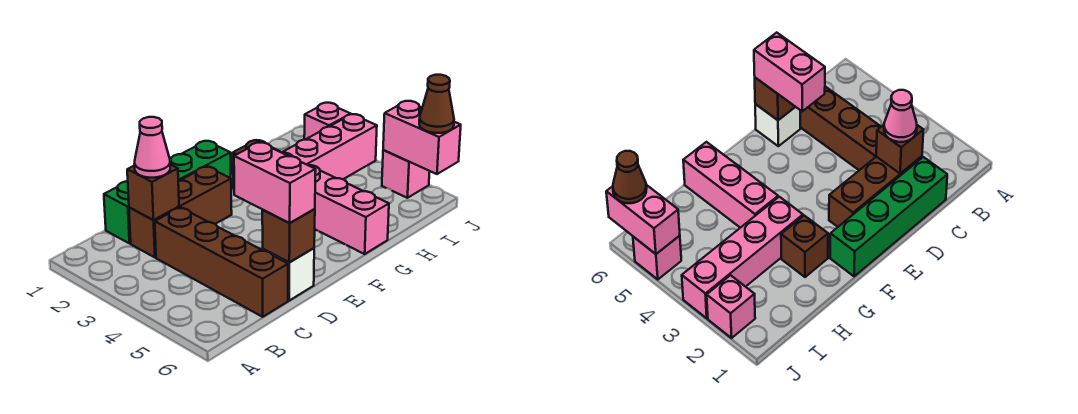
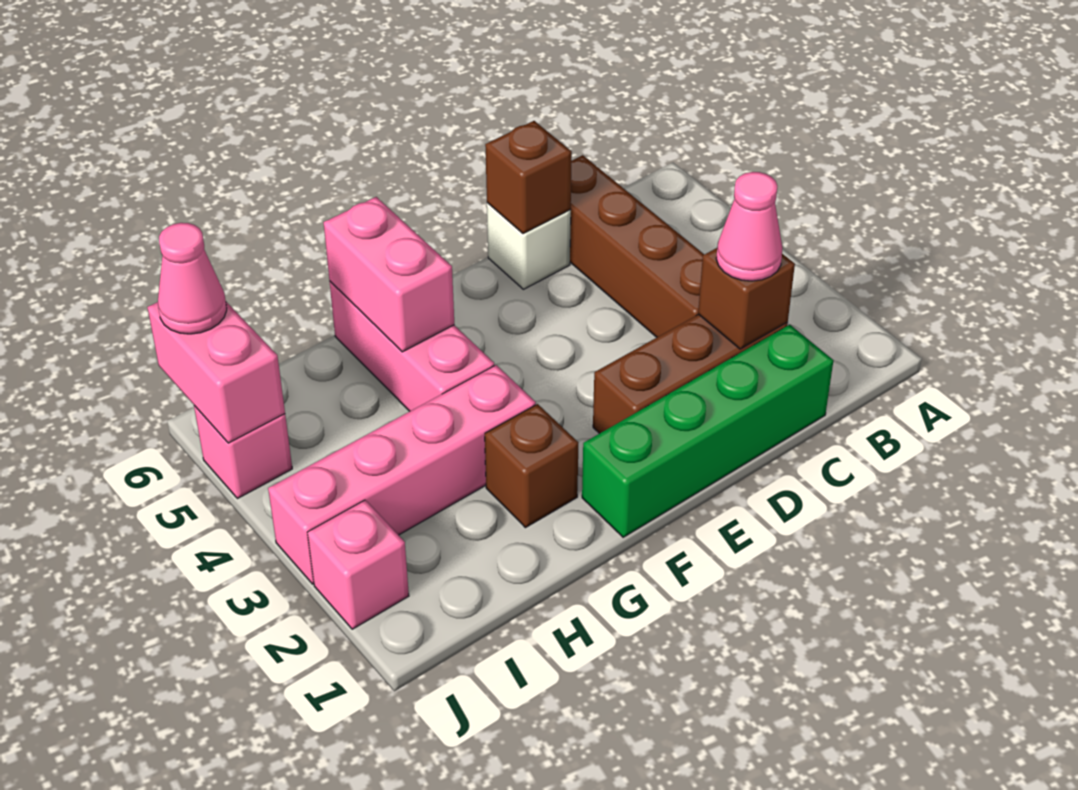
pink 1x2 brick [234,143,316,223] -> pink 1x2 brick moved to [324,197,454,352]
brown 1x1 cone [419,75,454,133] -> pink 1x1 cone [158,223,227,334]

